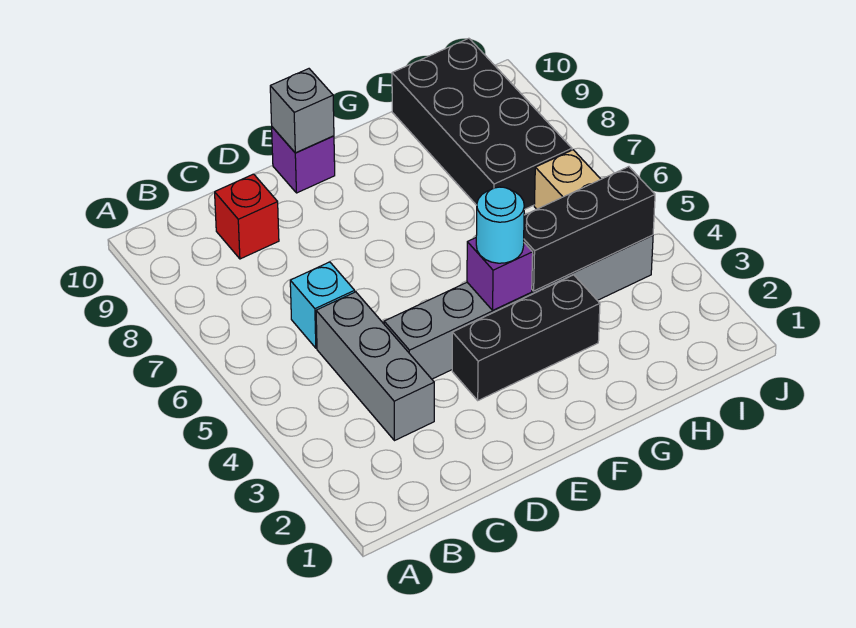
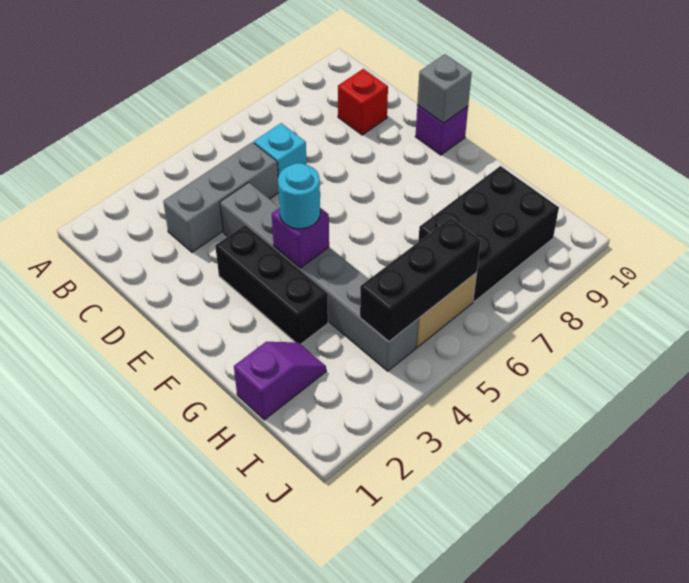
black 1x3 brick [524,167,655,291] -> black 1x3 brick turned to [360,218,481,341]
none -> purple 1x2 slope [234,342,326,420]
black 2x4 brick [392,38,572,210] -> black 2x3 brick [418,166,559,301]

